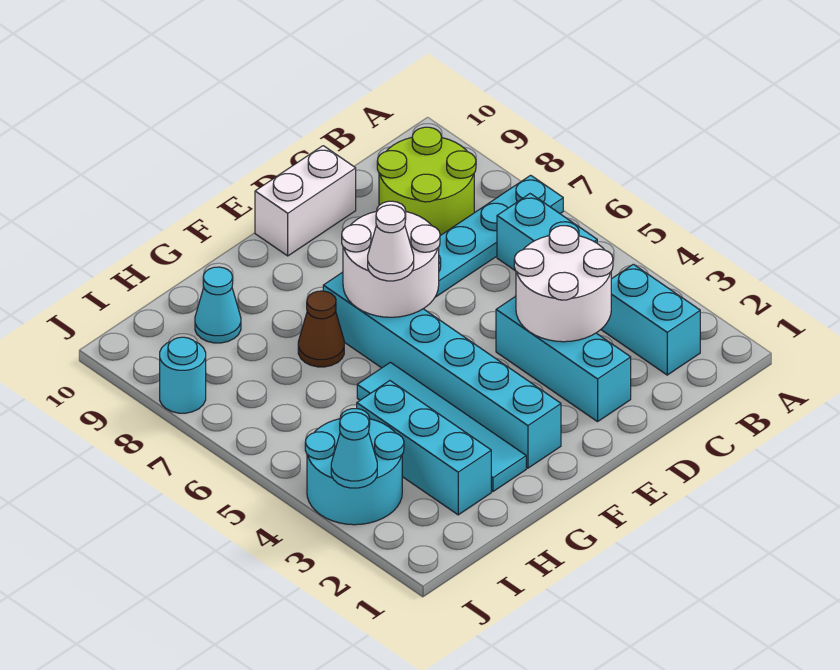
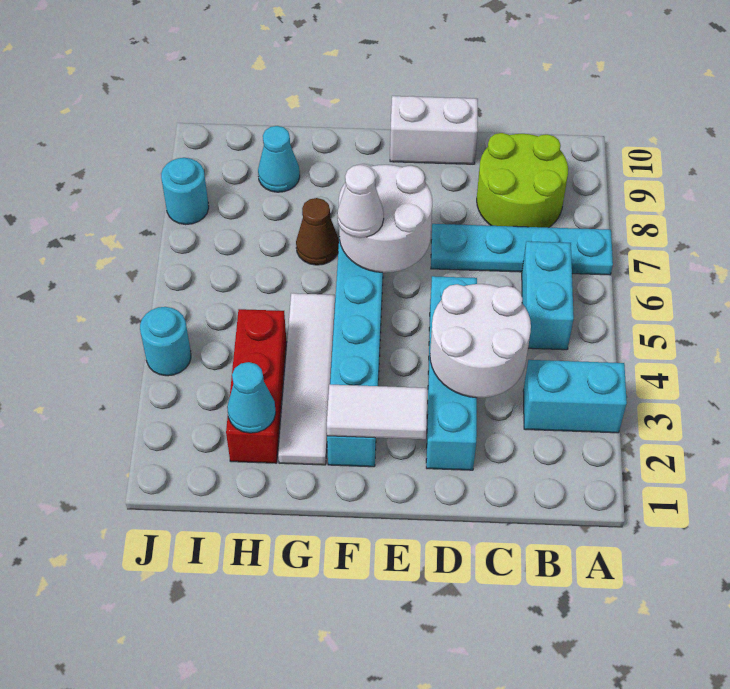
cyan 1x2 brick [601,264,700,375] -> cyan 1x2 brick turned to [523,360,627,433]
cyan 1x3 brick [496,296,631,422] -> cyan 1x4 brick [426,276,477,470]
none -> white 1x2 tile [327,384,427,439]
cyan 1x4 tile [357,362,526,491] -> white 1x4 tile [278,293,335,465]
cyan 1x3 brick [357,381,491,515] -> red 1x3 brick [226,309,286,463]
cyan 2x2 round brick [305,409,404,525] -> cyan 1x1 round brick [140,307,191,376]
cyan 1x1 cone [331,412,377,488] -> cyan 1x1 cone moved to [227,362,276,433]

